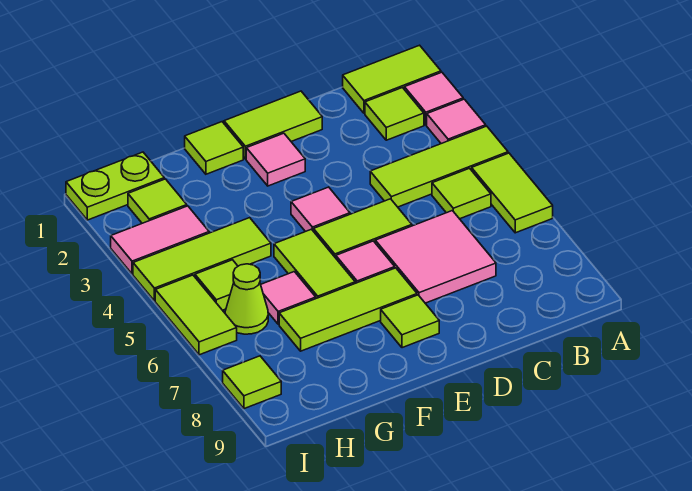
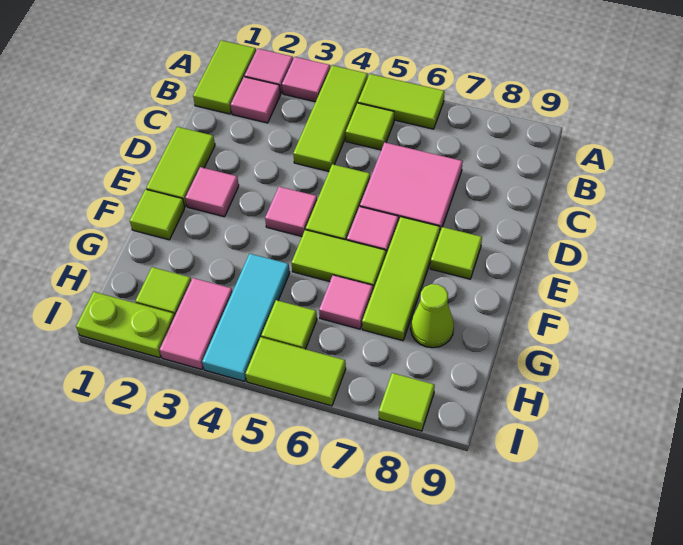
lime 1x1 tile [365,88,424,140] -> pink 1x1 tile [231,77,280,123]
lime 1x3 tile [133,218,271,301] -> cyan 1x3 tile [202,254,290,382]
lime 1x2 plate [66,152,164,220] -> lime 1x2 plate turned to [76,292,175,358]
lime 1x1 cone [225,264,268,334] -> lime 1x1 cone moved to [411,284,454,348]

